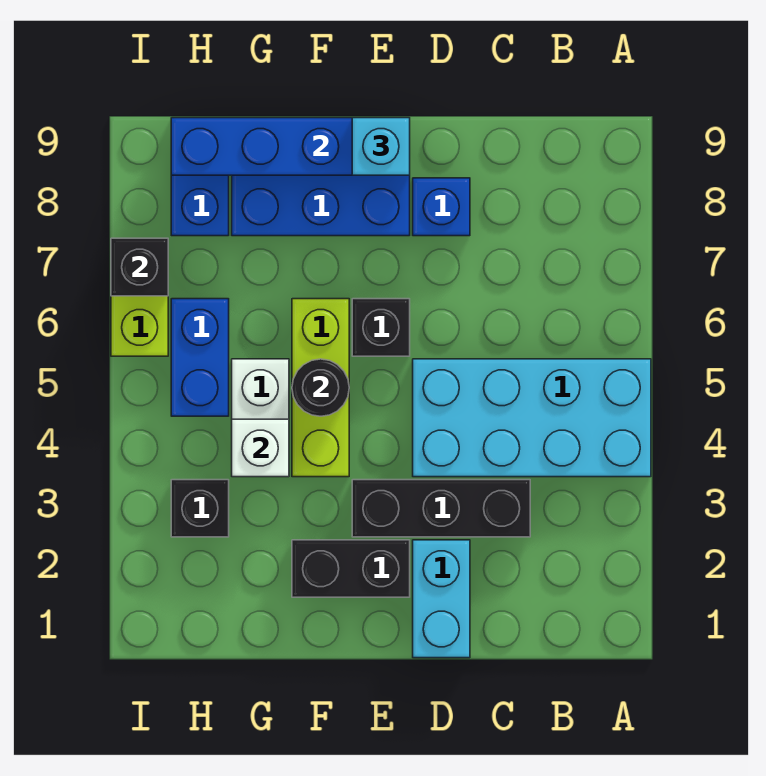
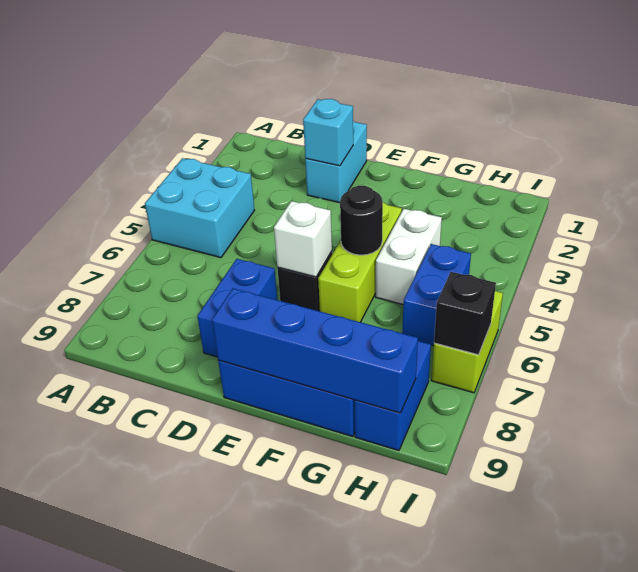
cyan 2x4 brick [413,359,651,477] -> cyan 2x2 brick [145,158,254,258]
black 1x3 brick [352,480,530,537] -> none
blue 1x1 brick [413,178,470,236] -> blue 1x2 brick [197,259,277,357]
black 1x2 brick [292,540,410,597] -> none
cyan 1x1 brick [352,118,410,175] -> cyan 1x1 brick moved to [303,99,353,166]
white 1x1 brick [232,419,289,477] -> white 1x1 brick moved to [274,201,332,277]
black 1x1 brick [171,480,229,537] -> none

